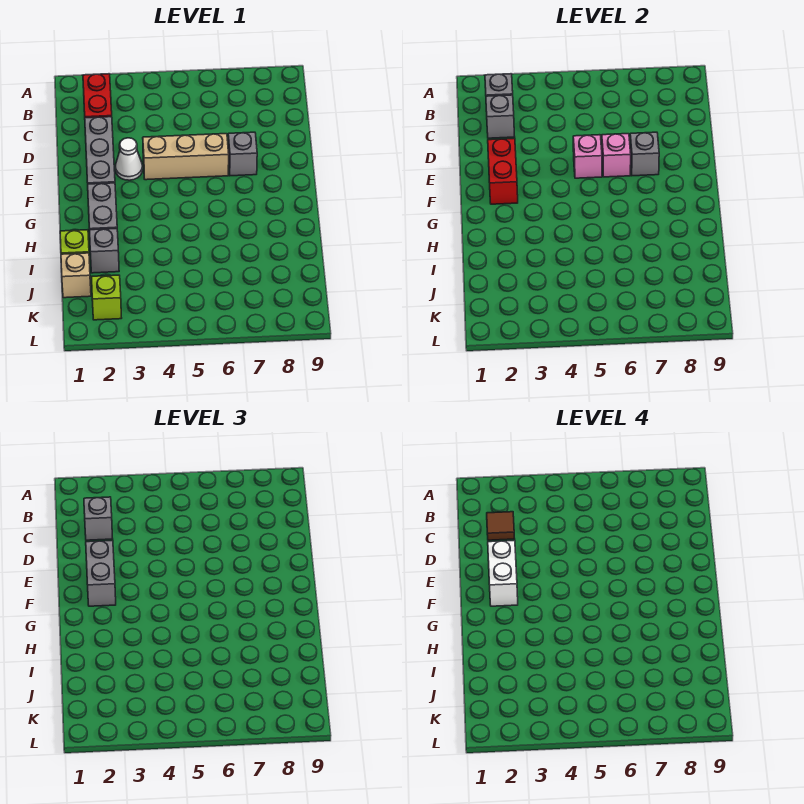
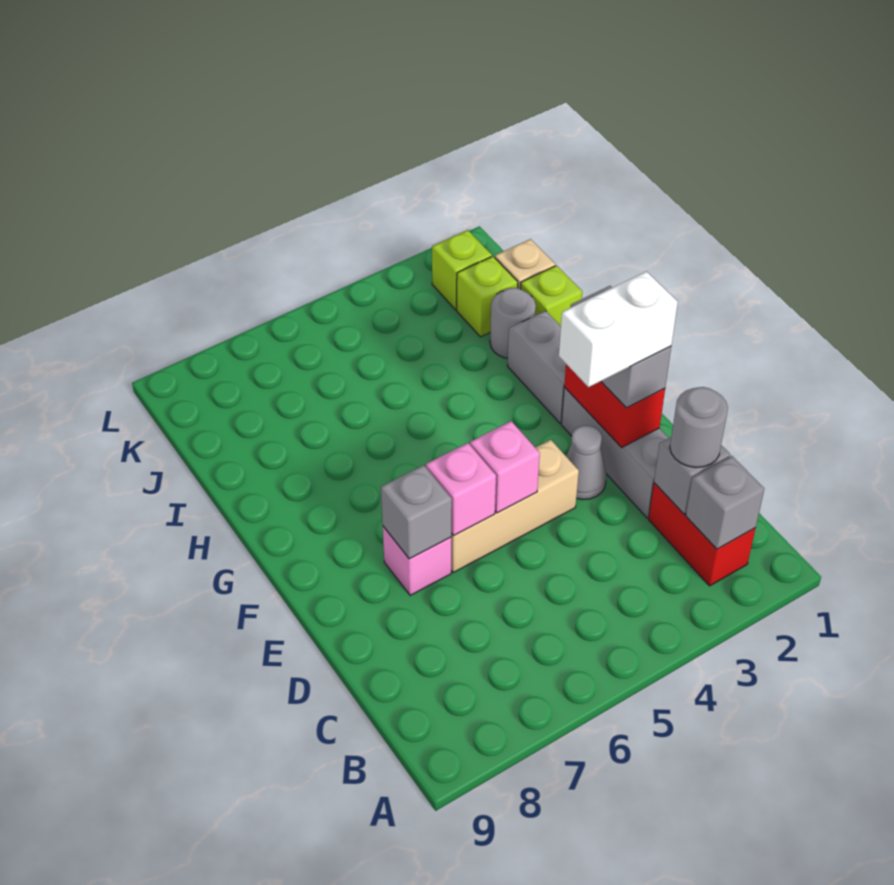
grey 1x1 brick [84,497,113,540] -> grey 1x1 round brick [670,387,728,467]
brown 1x1 tile [487,512,515,540] -> none
white 1x2 brick [488,541,518,606] -> white 1x2 brick turned to [559,272,678,387]
white 1x1 cone [115,138,143,180] -> grey 1x1 cone [566,426,606,500]
grey 1x1 brick [228,132,257,176] -> pink 1x1 brick [383,527,451,595]
grey 1x1 brick [90,229,119,273] -> grey 1x1 round brick [490,288,536,358]
none -> lime 1x1 brick [457,256,518,337]

